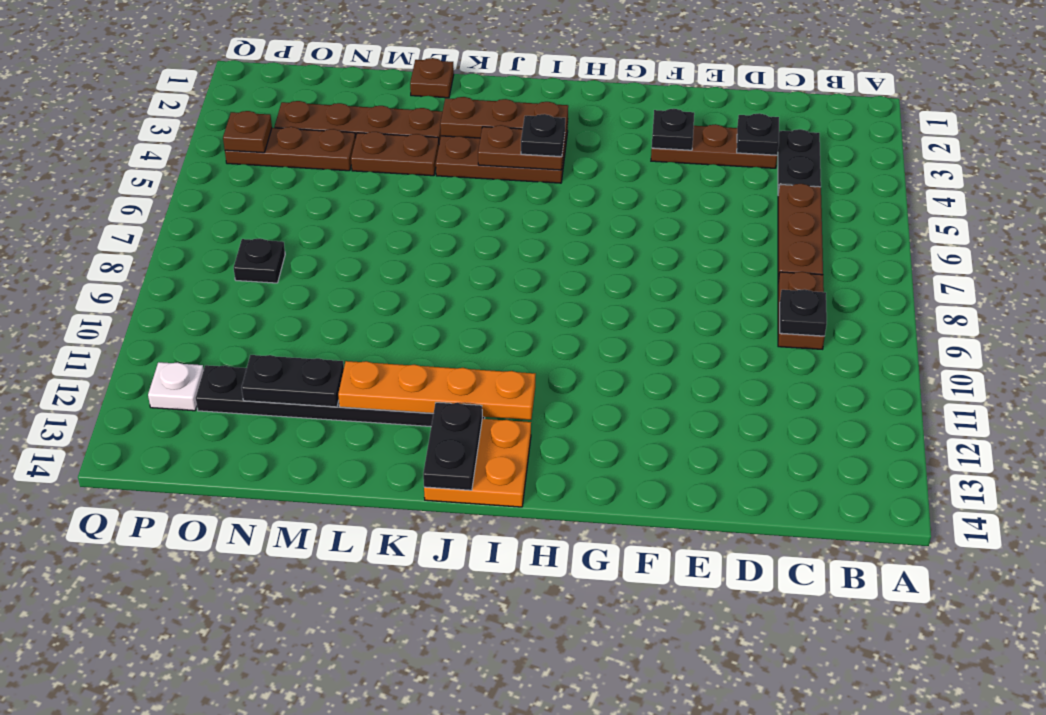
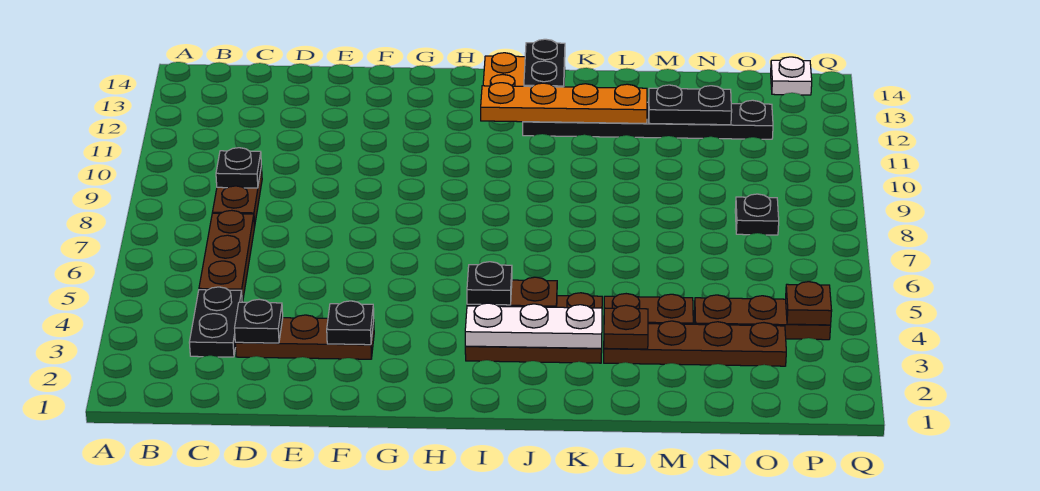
brown 1x3 plate [440,97,568,138] -> white 1x3 plate [465,303,602,348]
brown 1x1 plate [410,58,454,98] -> brown 1x1 plate moved to [604,305,648,349]
white 1x1 plate [148,362,204,411] -> white 1x1 plate moved to [771,57,812,95]

